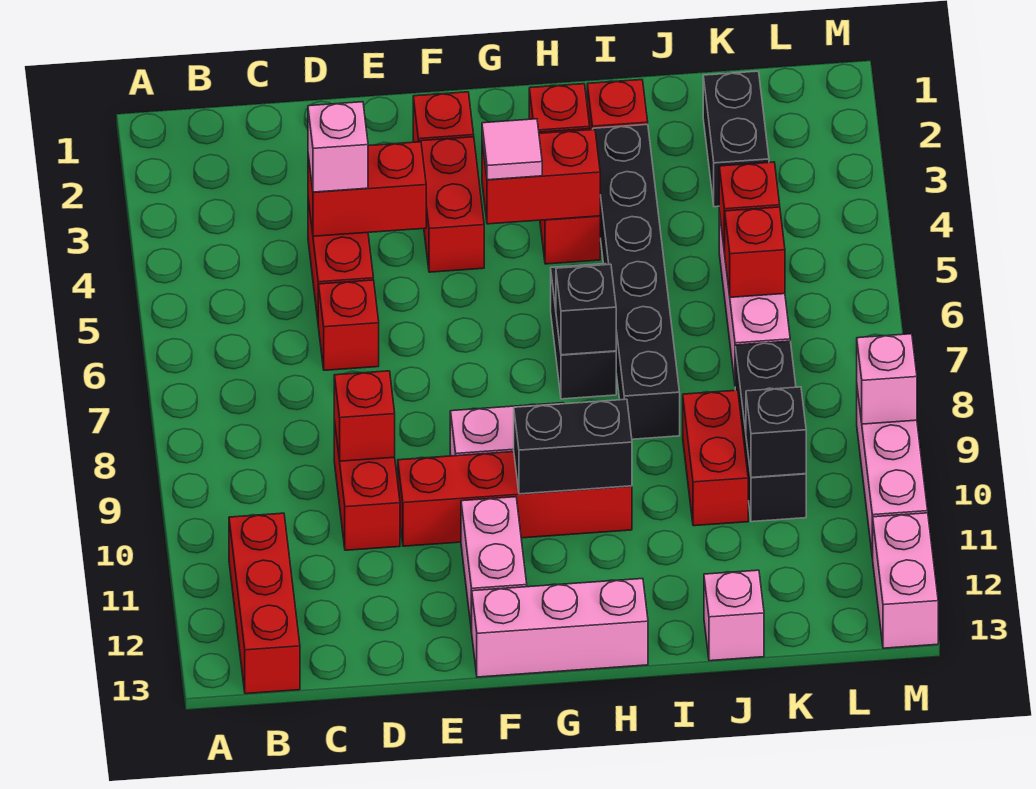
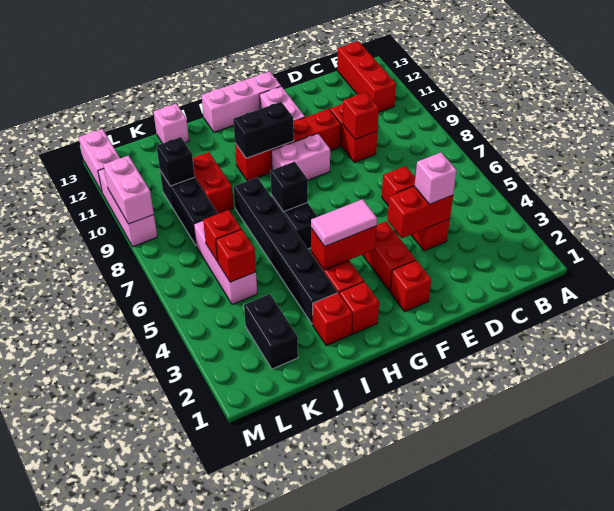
pink 1x1 tile [482,119,542,180] -> pink 1x2 tile [311,199,377,246]
pink 1x1 brick [857,334,917,424] -> pink 1x2 brick [103,156,154,224]

